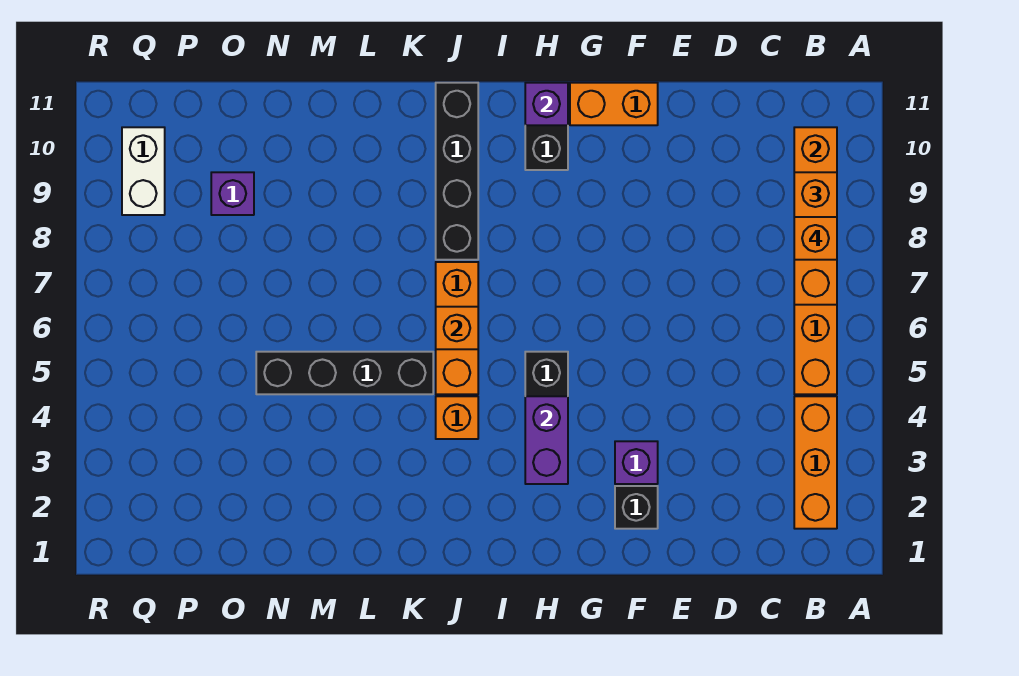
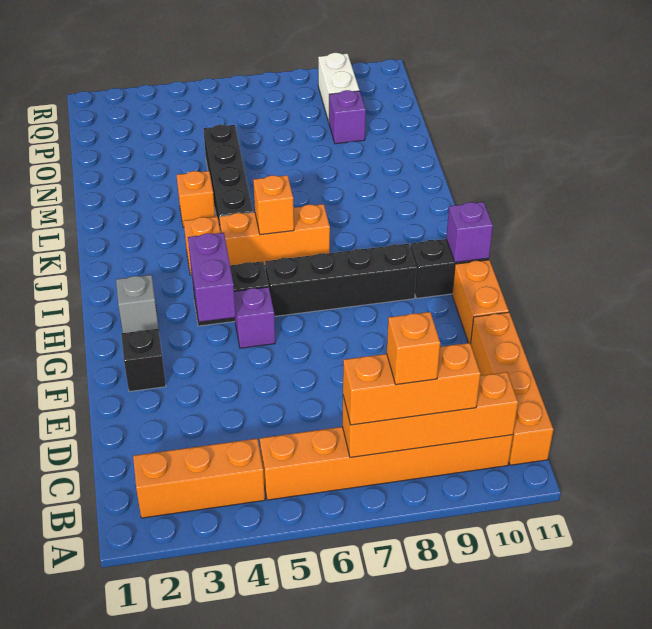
none -> orange 1x4 brick [471,312,553,465]
purple 1x1 brick [615,441,658,484] -> purple 1x1 brick moved to [234,287,275,348]
none -> grey 1x1 brick [116,275,159,333]
purple 1x2 brick [525,396,568,484] -> purple 1x2 brick turned to [188,233,236,322]
black 1x4 brick [436,83,478,260] -> black 1x4 brick moved to [265,244,417,316]
none -> orange 1x1 brick [177,171,215,227]
white 1x2 brick [122,127,165,215] -> white 1x2 brick turned to [318,53,359,122]

